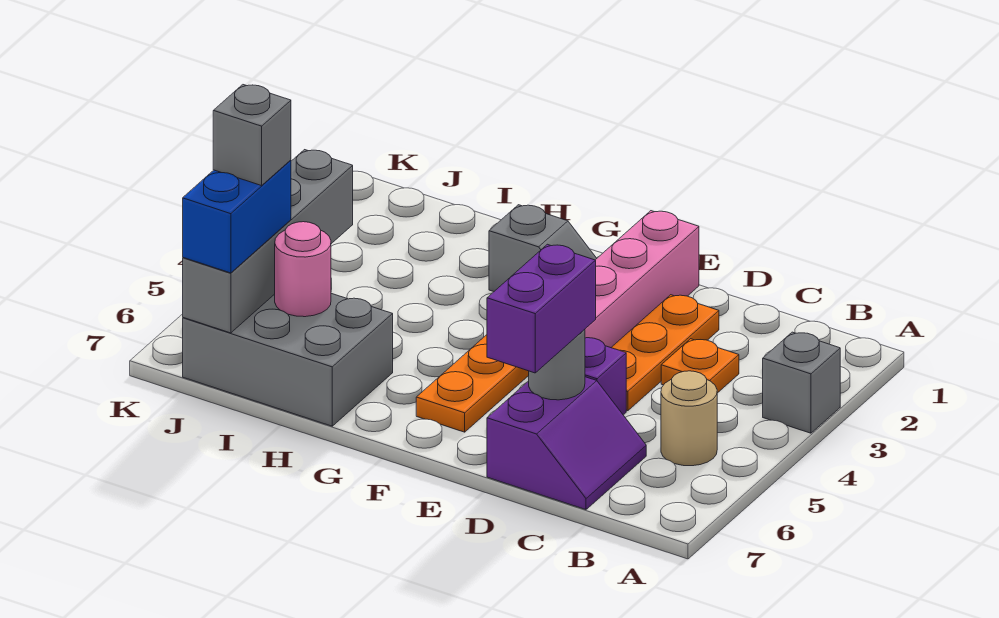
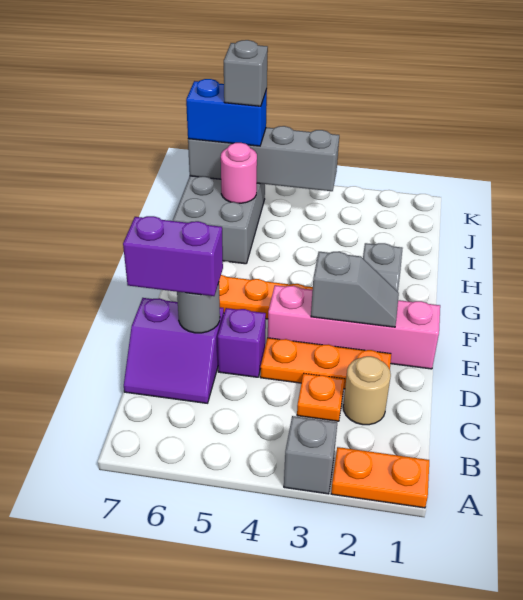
none -> orange 1x2 plate [331,447,429,508]
tan 1x1 round brick [661,371,717,466] -> tan 1x1 round brick moved to [343,356,391,425]
none -> grey 1x2 slope [311,252,399,327]

